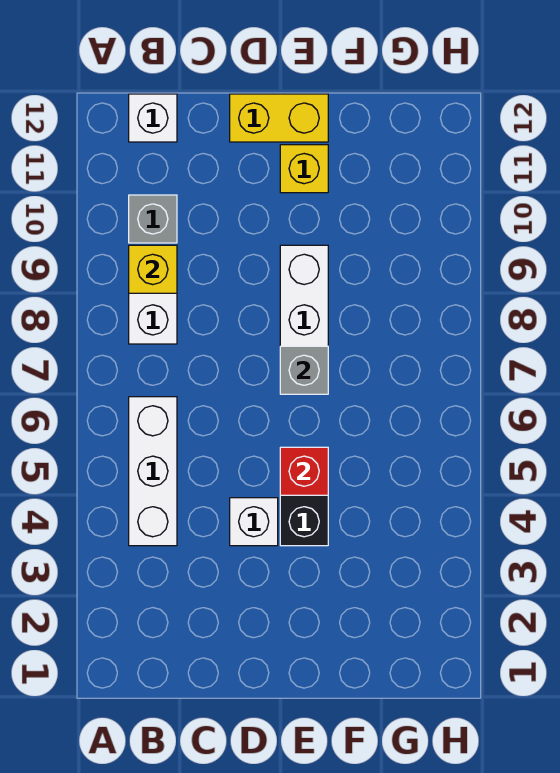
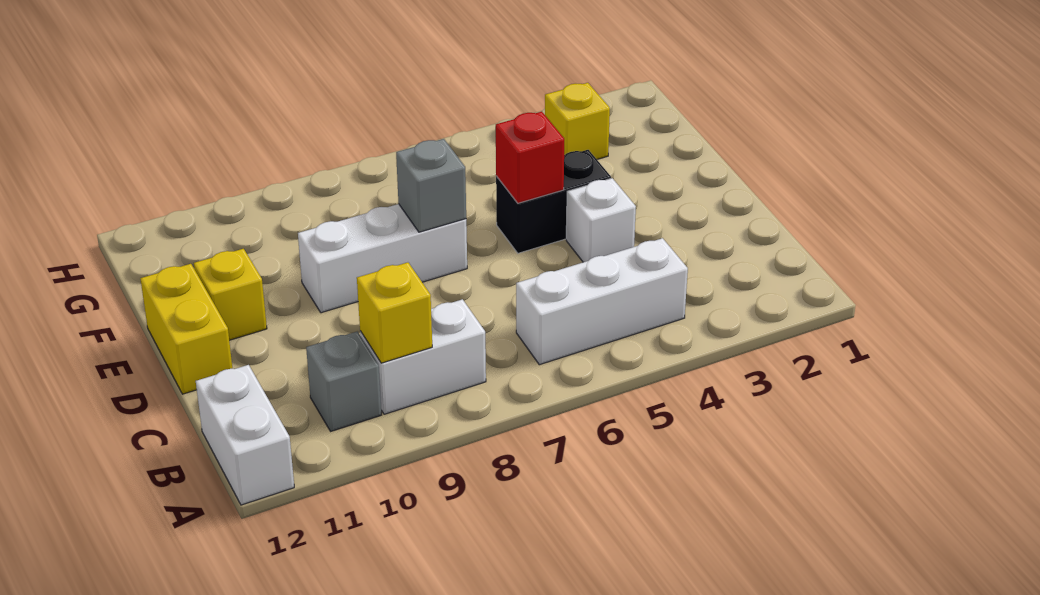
white 1x1 brick [129,94,177,142] -> white 1x2 brick [196,365,294,505]
none -> yellow 1x1 brick [545,83,610,159]

